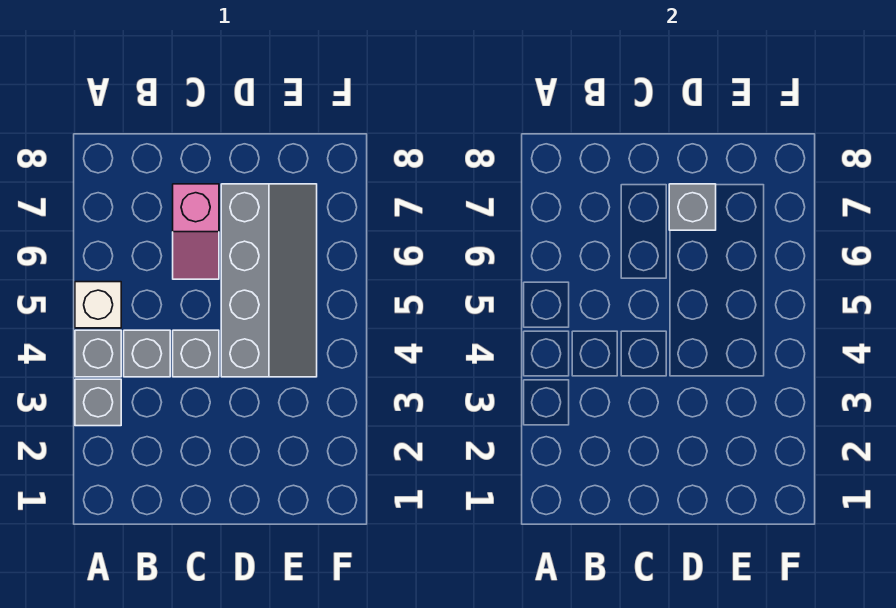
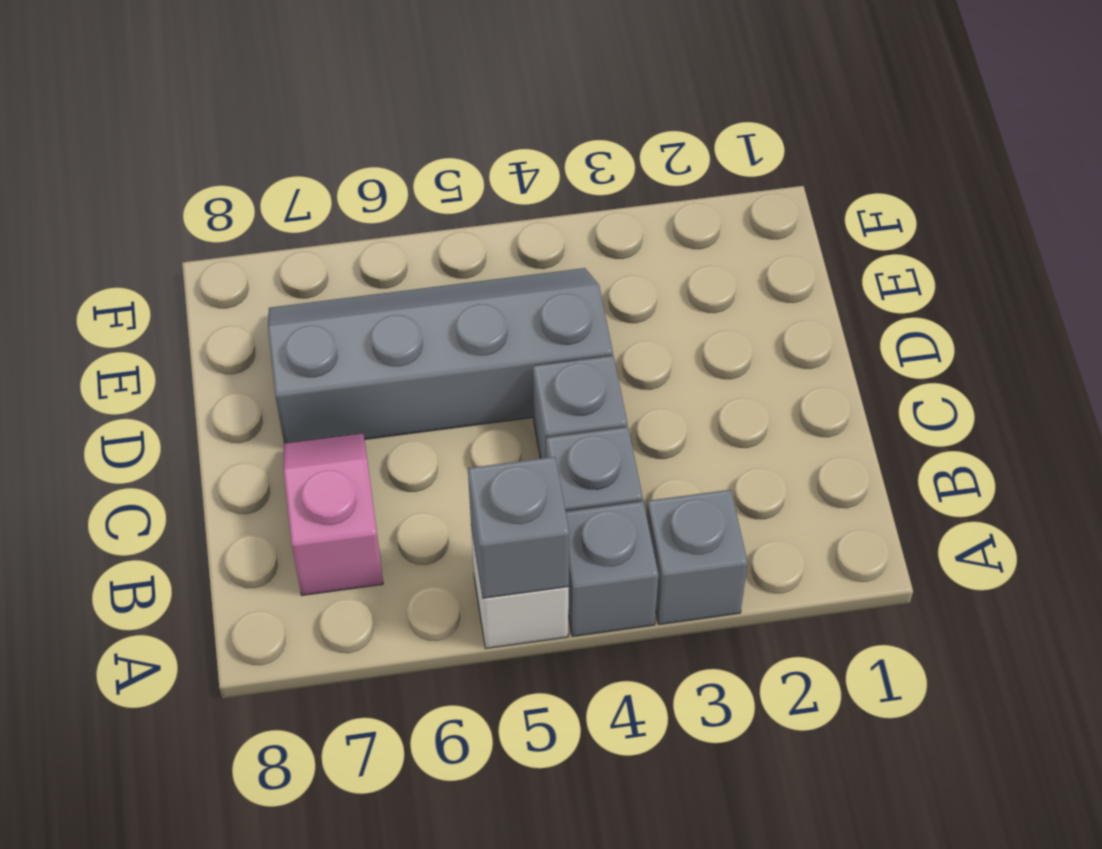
pink 1x2 slope [173,184,219,279] -> pink 1x2 slope turned to [284,433,383,595]
grey 1x1 brick [669,184,716,230] -> grey 1x1 brick moved to [468,457,570,598]

